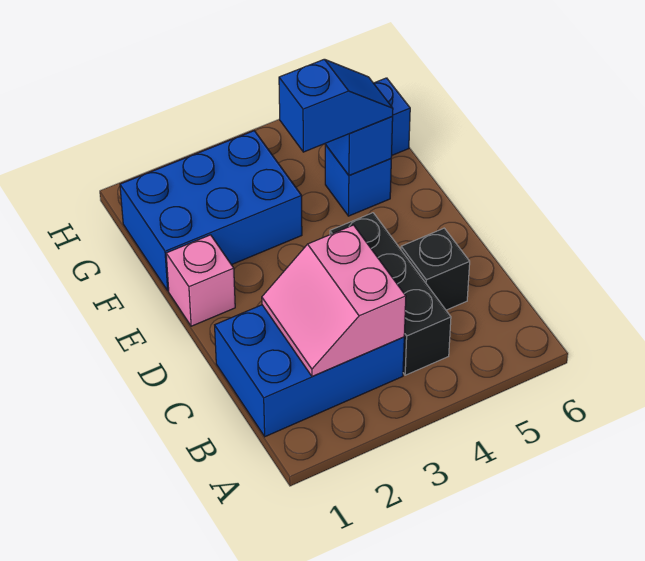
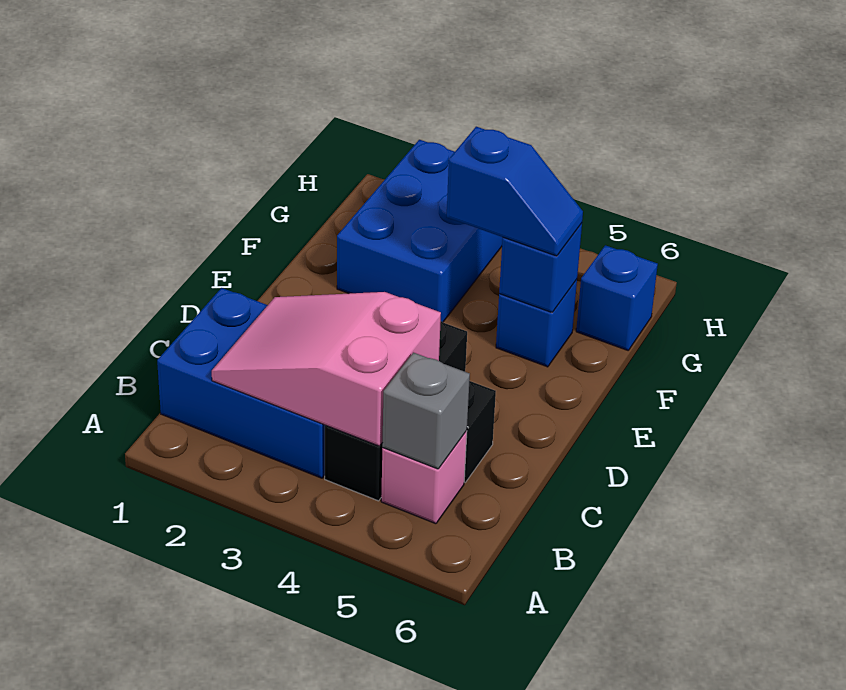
pink 2x2 slope [262,225,406,376] -> pink 2x3 slope [212,292,441,446]
none -> grey 1x1 brick [382,353,470,469]
pink 1x1 brick [166,235,235,326] -> pink 1x1 brick moved to [381,431,467,524]
blue 2x3 brick [120,131,302,291] -> blue 2x3 brick turned to [337,140,503,322]

